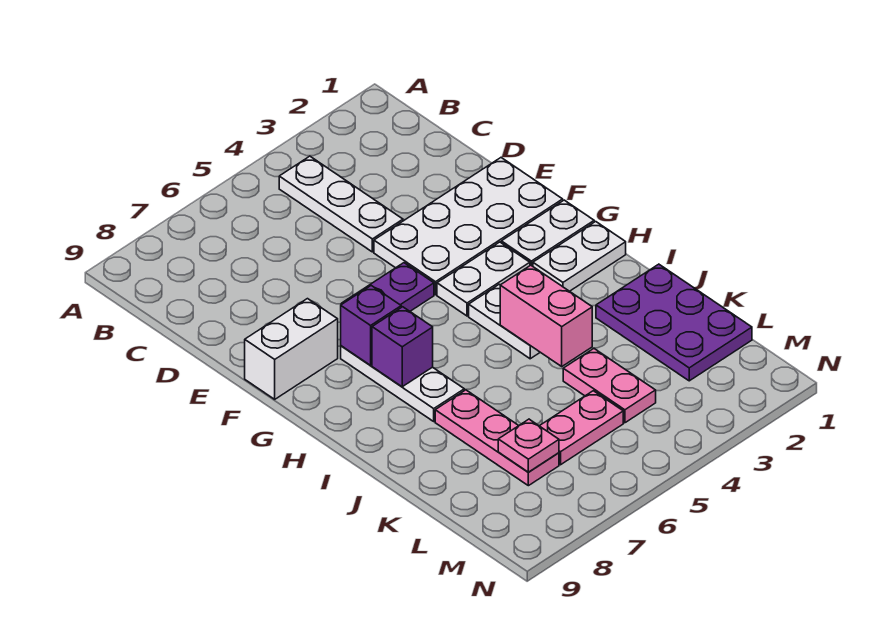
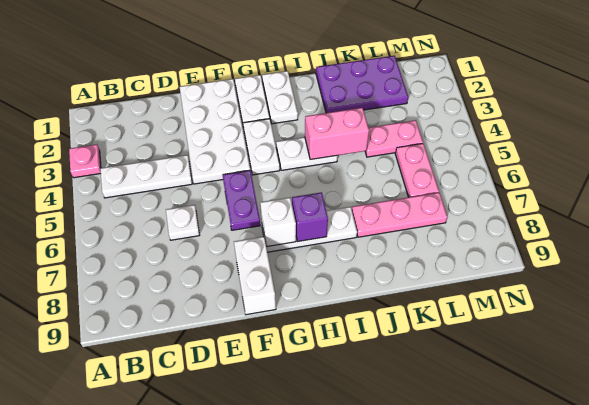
none -> white 1x1 plate [166,205,199,240]
purple 1x1 brick [341,286,401,365] -> white 1x1 brick [260,198,296,247]
pink 1x1 plate [498,419,559,472] -> pink 1x1 plate moved to [69,144,101,178]

